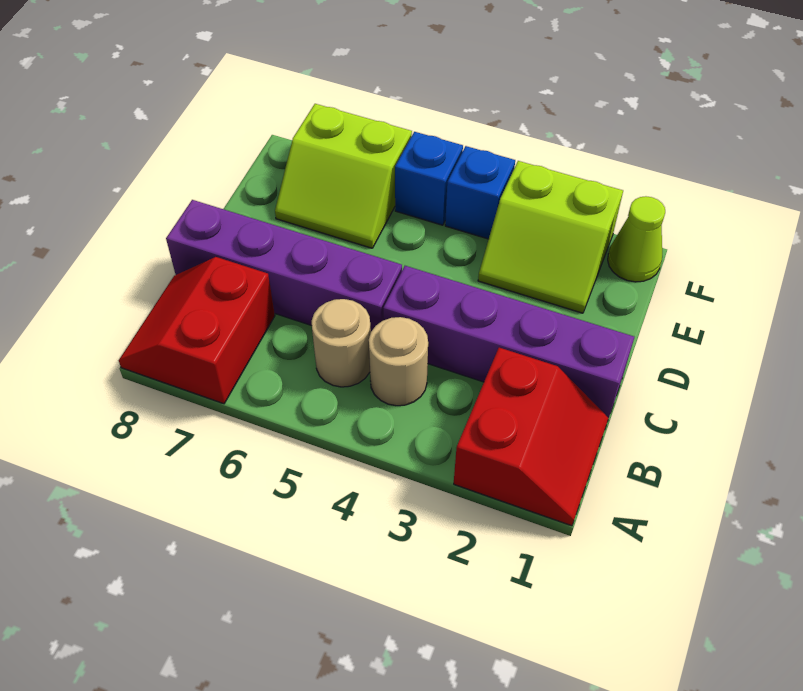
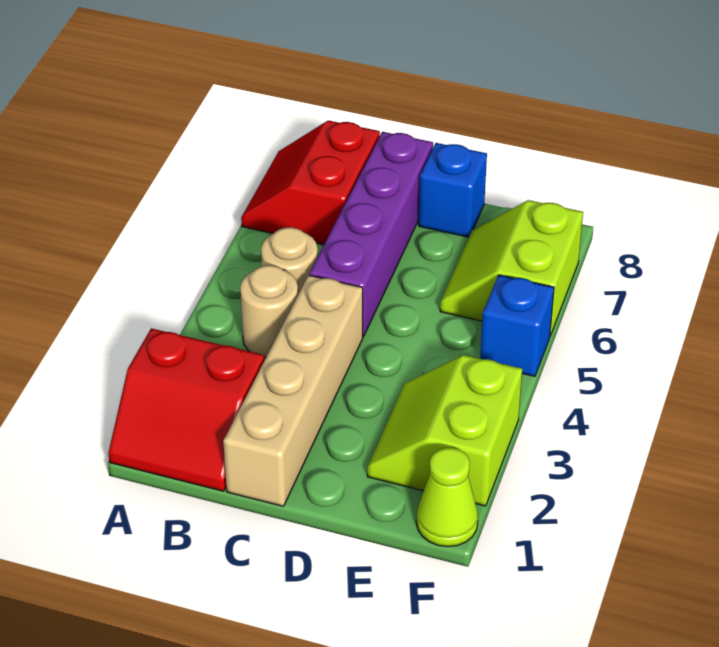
red 2x2 slope [119,257,275,404] -> red 2x2 slope turned to [241,120,380,245]
purple 1x4 brick [383,266,634,418] -> tan 1x4 brick [223,275,363,506]
blue 1x1 brick [445,146,515,239] -> blue 1x1 brick moved to [419,143,487,237]

